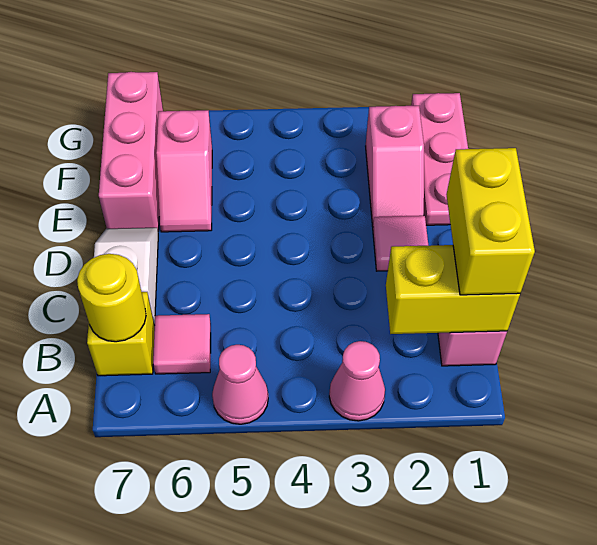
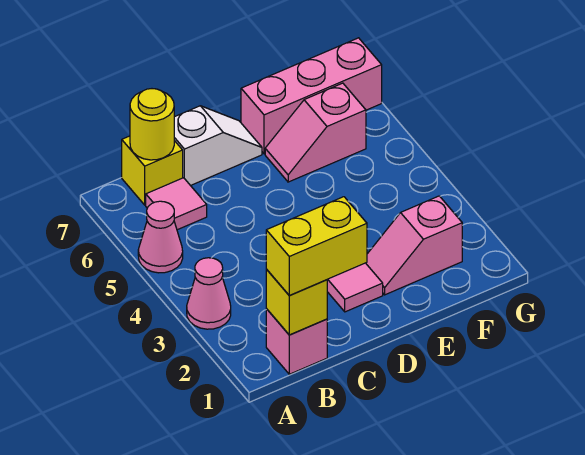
yellow 1x2 brick [386,245,520,334] -> yellow 1x1 brick [266,269,327,335]
pink 1x3 plate [411,93,468,225] -> none

